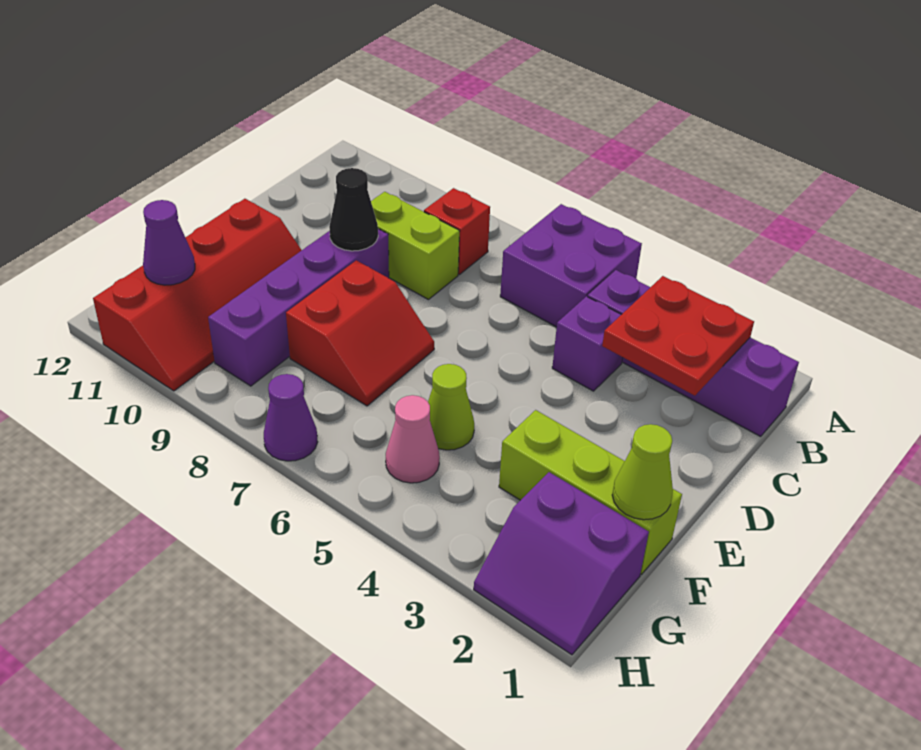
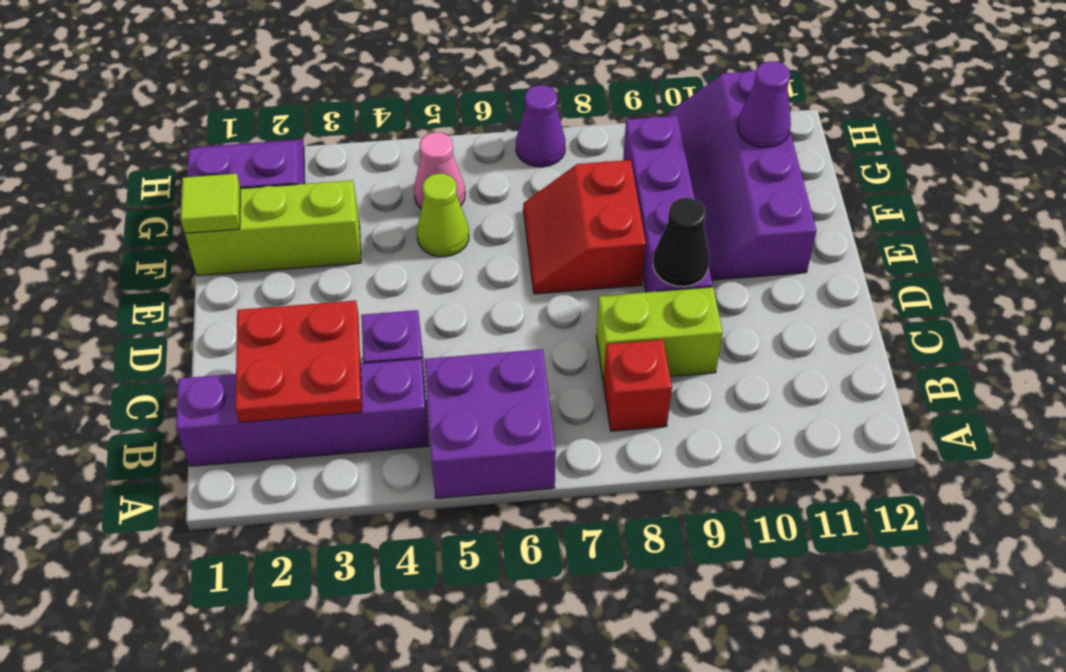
red 2x4 slope [93,199,302,391] -> purple 2x4 slope [668,70,817,280]
lime 1x1 cone [612,424,673,520] -> lime 1x1 tile [180,174,241,233]

